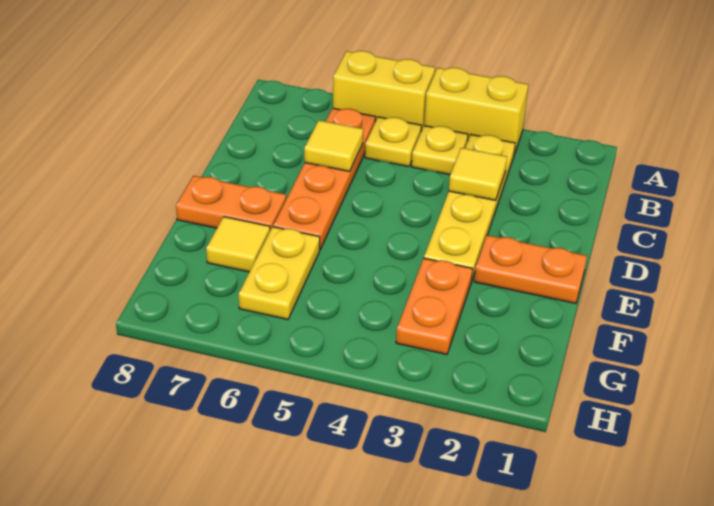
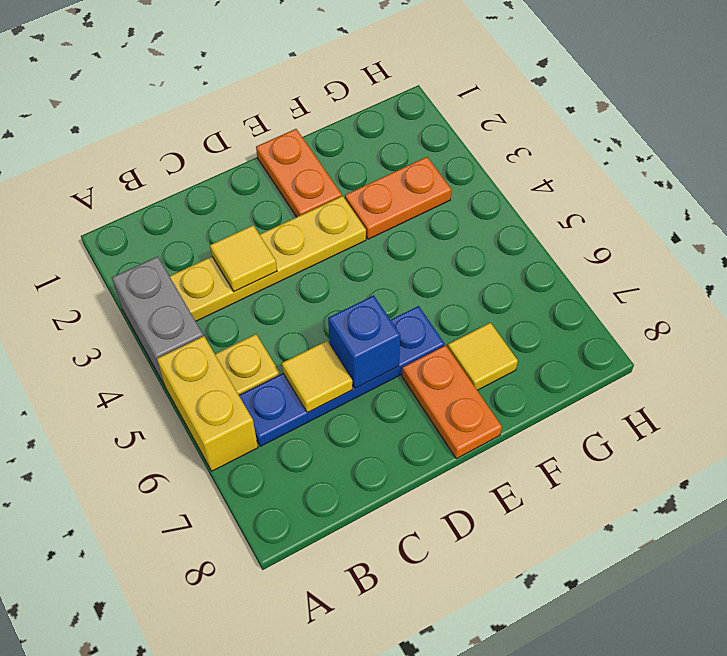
yellow 1x2 brick [424,68,528,154] -> grey 1x2 brick [112,256,203,386]
yellow 1x1 plate [412,126,468,175] -> none
orange 1x4 plate [273,108,376,249] -> blue 1x4 plate [239,306,445,446]
none -> blue 1x1 brick [328,295,400,388]
yellow 1x2 plate [239,227,320,320] -> none

